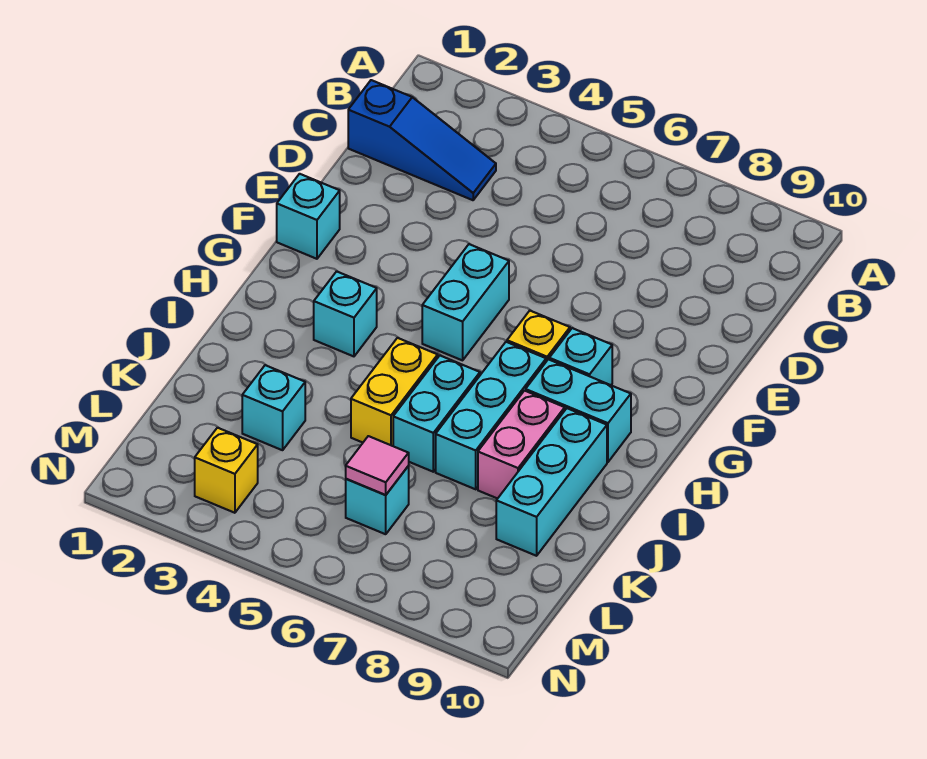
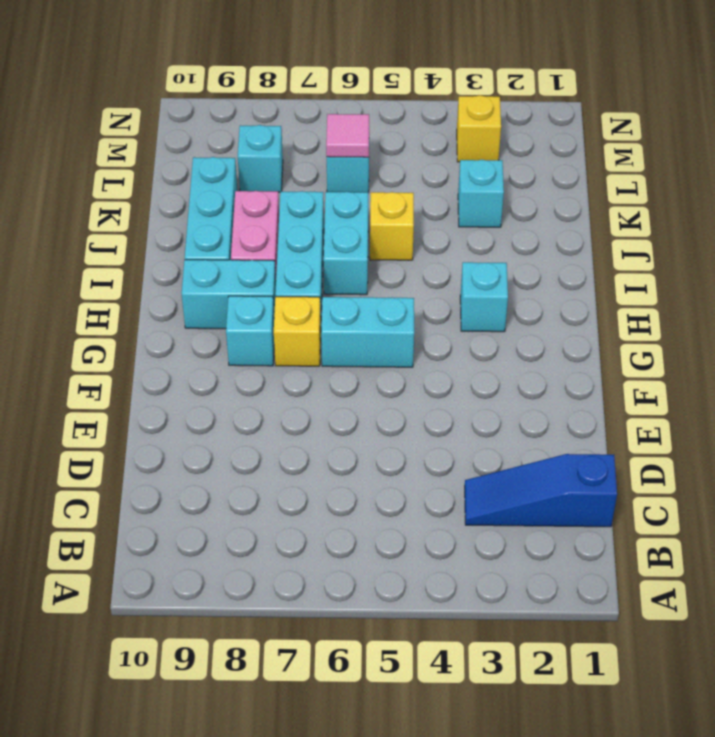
cyan 1x1 brick [277,174,340,259] -> cyan 1x1 brick moved to [238,125,283,192]
cyan 1x2 brick [422,244,509,360] -> cyan 1x2 brick turned to [321,297,414,367]
yellow 1x2 brick [351,338,438,446] -> yellow 1x1 brick [370,192,414,260]

